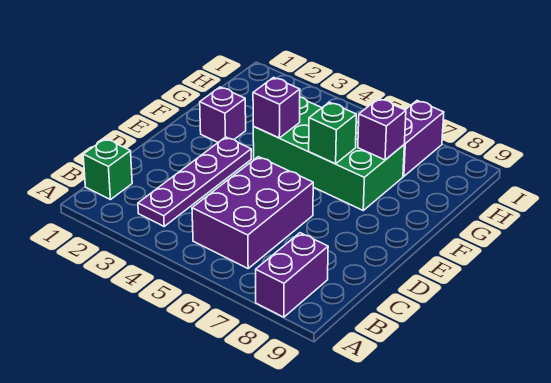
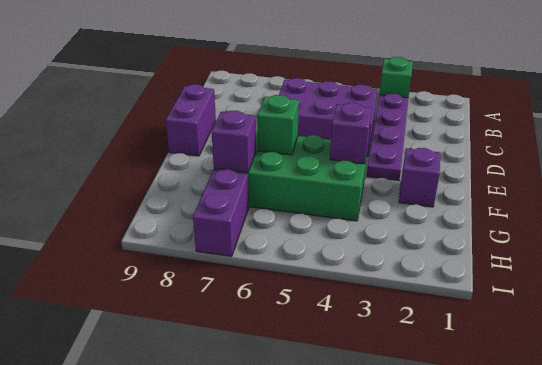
purple 1x2 brick [256,233,328,317] -> purple 1x2 brick moved to [166,84,216,156]
green 1x1 brick [83,139,132,200] -> green 1x1 brick moved to [379,57,413,98]
purple 2x3 brick [192,157,313,268] -> purple 2x3 brick turned to [279,78,377,156]

